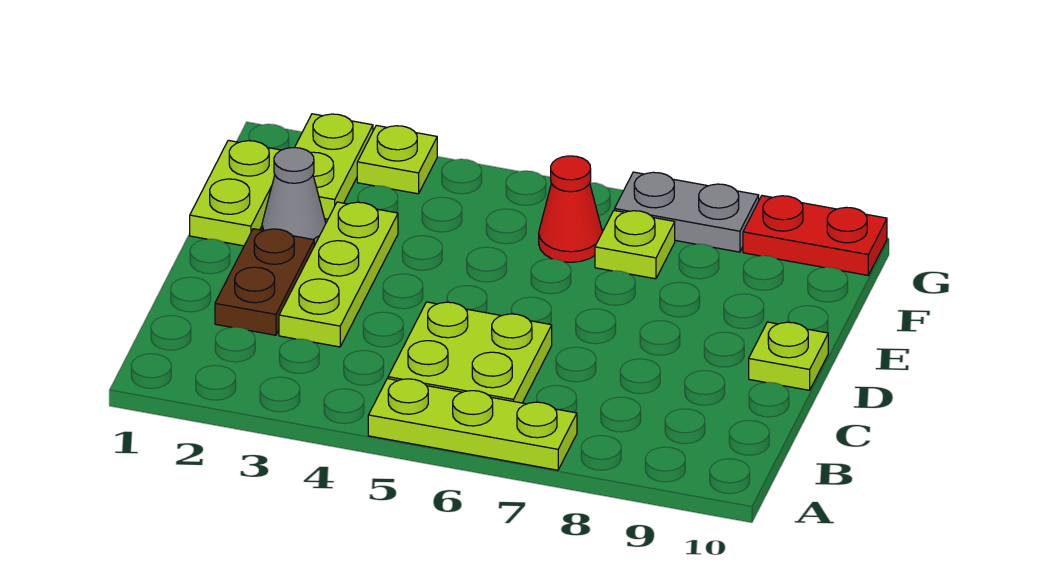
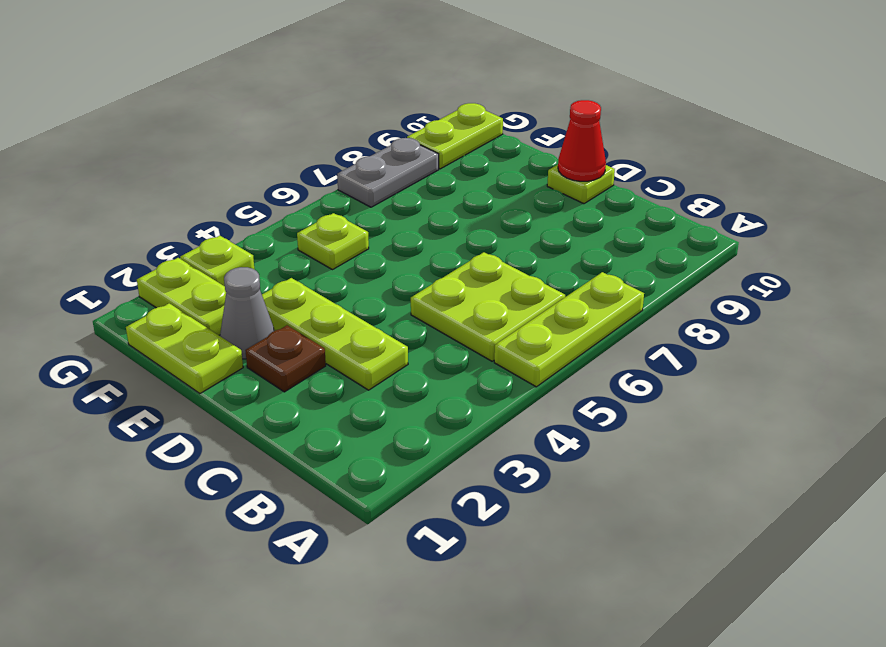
brown 1x2 plate [215,229,314,335] -> brown 1x1 plate [245,325,326,392]
red 1x1 cone [539,156,602,262] -> red 1x1 cone moved to [558,100,606,181]
lime 1x1 plate [595,210,675,279] -> lime 1x1 plate moved to [297,213,369,270]
red 1x2 plate [743,196,887,275] -> lime 1x2 plate [407,103,503,169]

